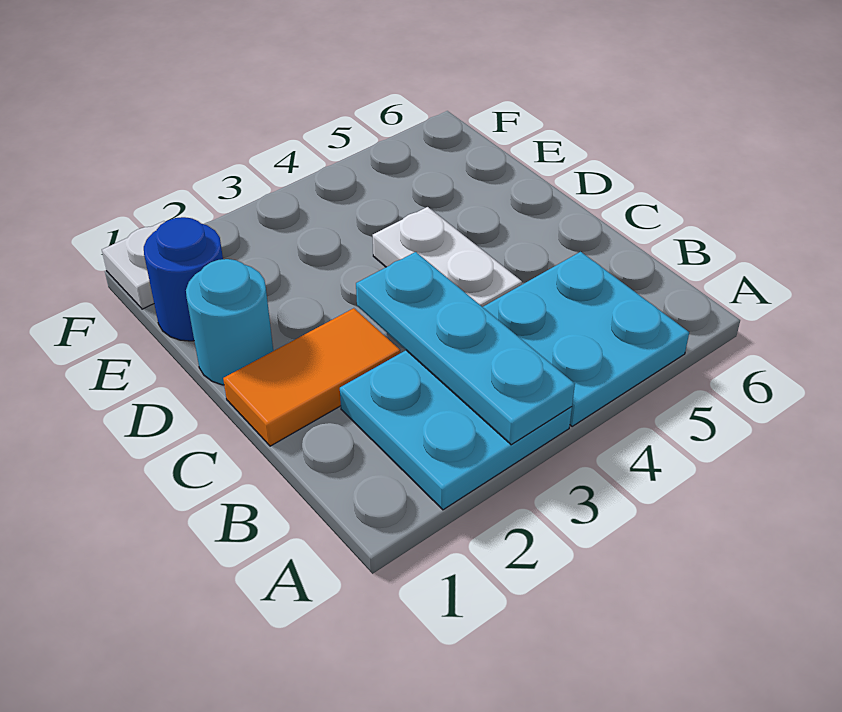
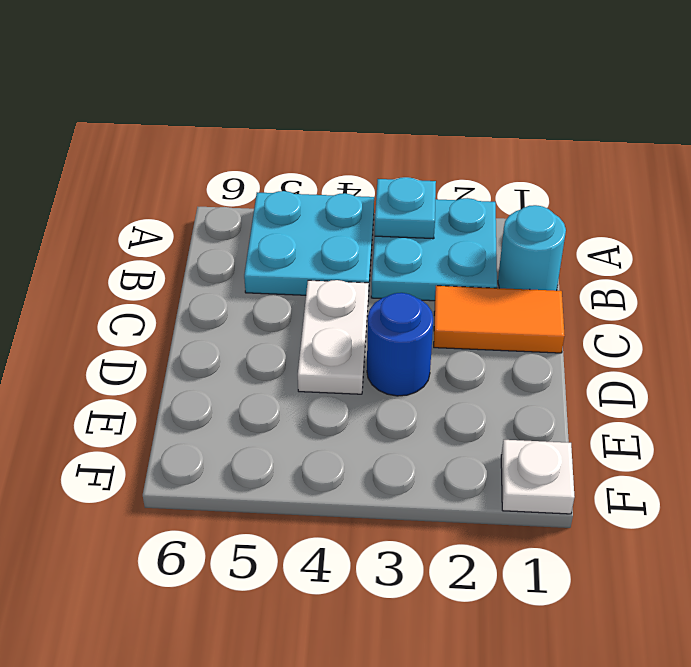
cyan 1x3 plate [356,252,575,445] -> cyan 1x1 plate [375,177,436,239]
cyan 1x1 round brick [186,259,273,385] -> cyan 1x1 round brick moved to [498,205,566,291]
blue 1x1 round brick [144,217,223,341] -> blue 1x1 round brick moved to [367,293,433,396]

